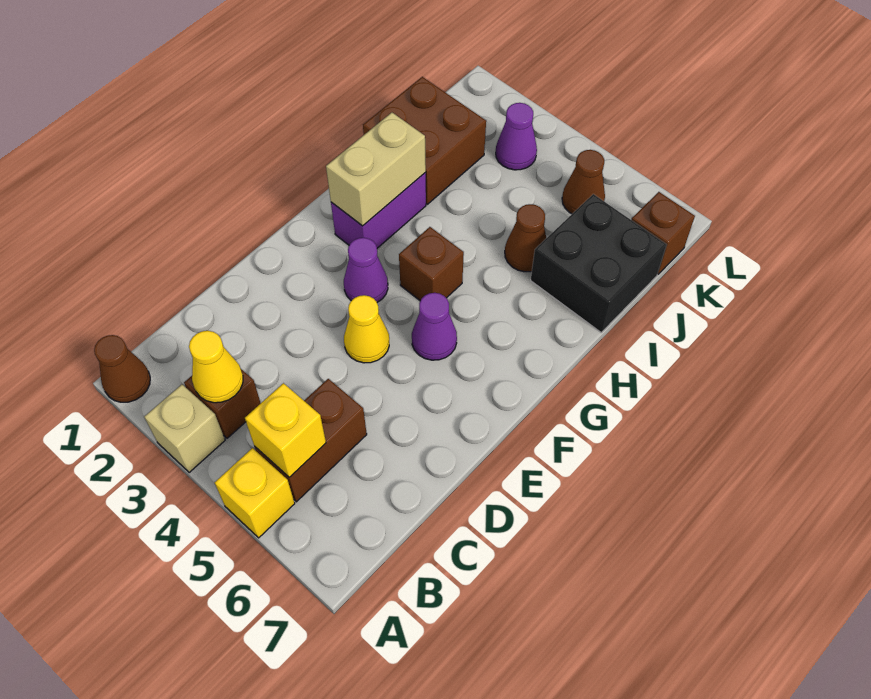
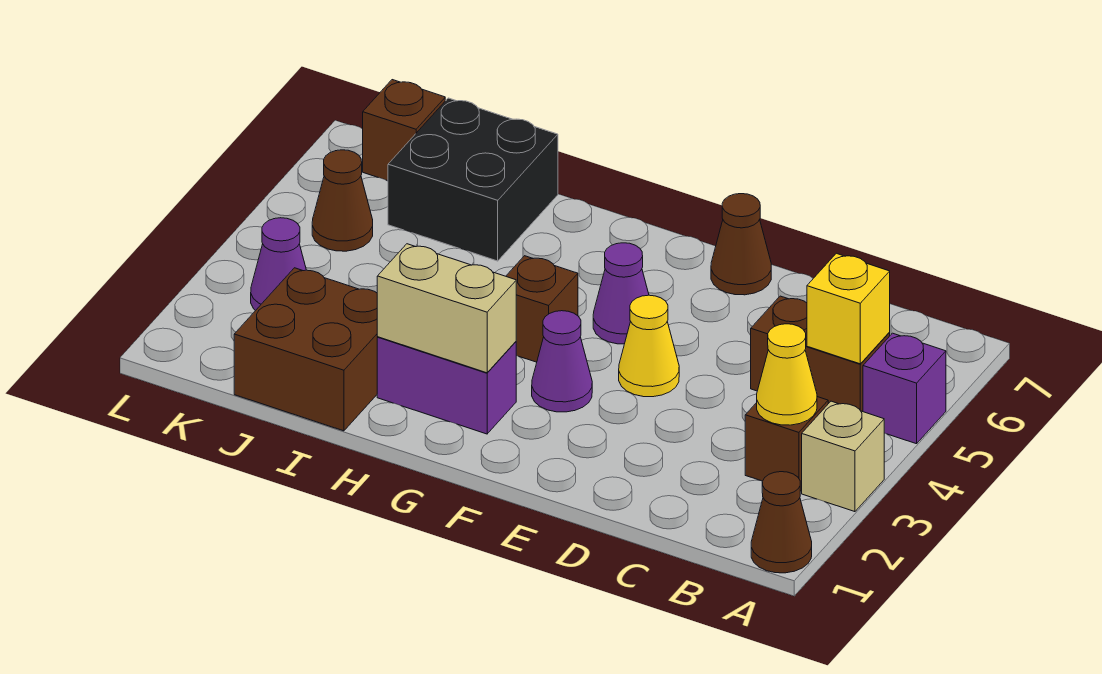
yellow 1x1 brick [215,448,295,538] -> purple 1x1 brick [863,333,946,444]
brown 1x1 cone [505,204,546,272] -> brown 1x1 cone moved to [711,194,771,295]

